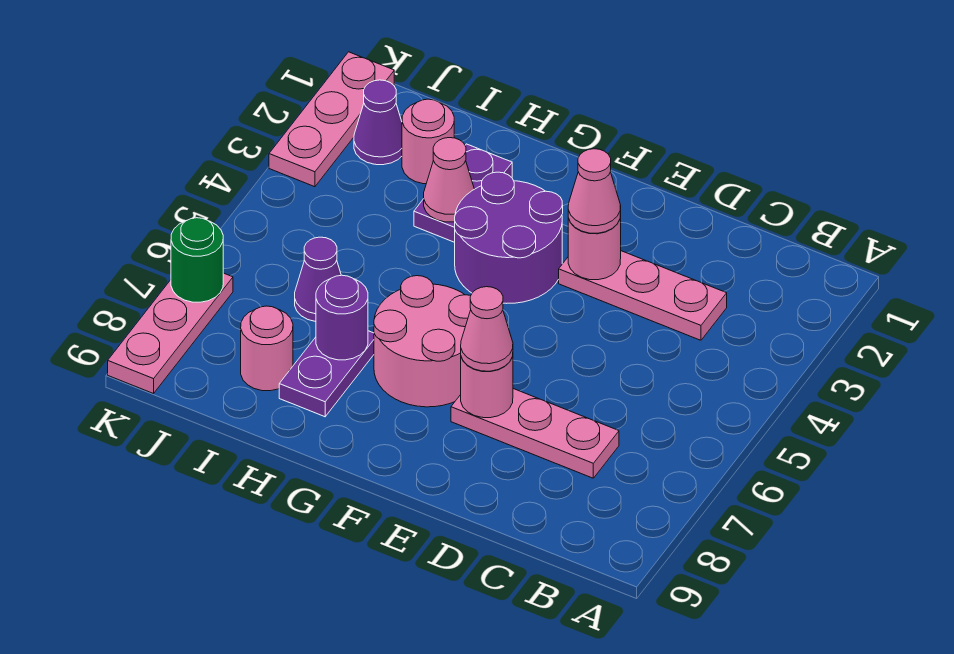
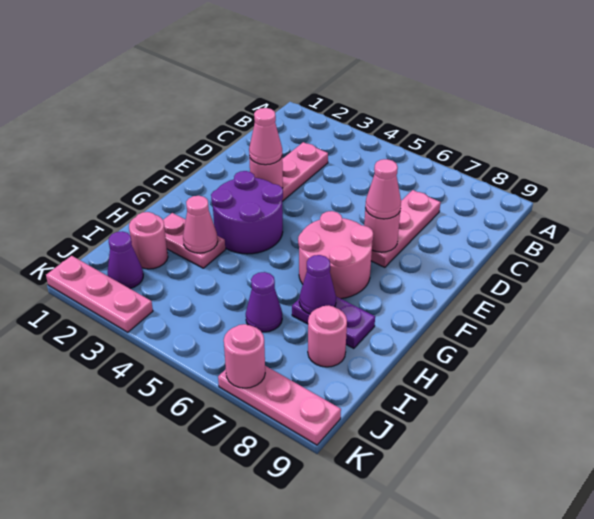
purple 1x2 plate [414,144,512,242] -> pink 1x2 plate [163,213,225,268]
purple 1x1 round brick [316,275,368,360] -> purple 1x1 cone [299,255,336,314]
green 1x1 round brick [171,218,223,302] -> pink 1x1 round brick [224,324,265,388]

